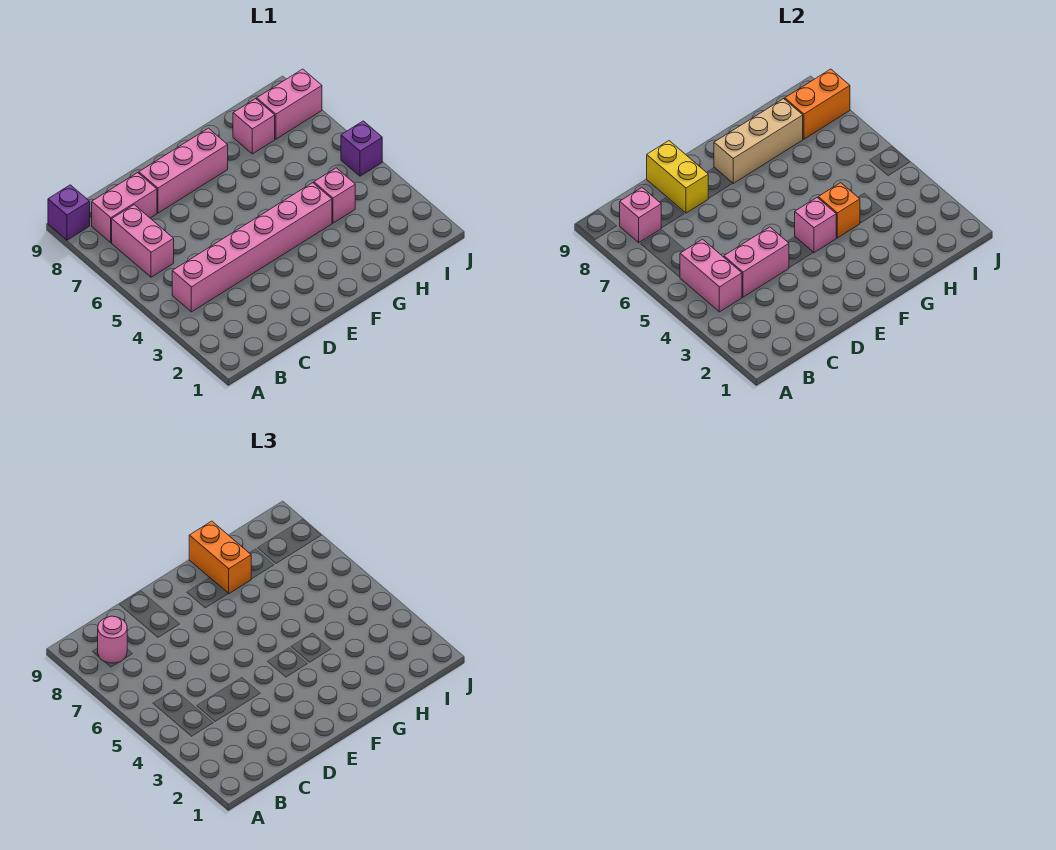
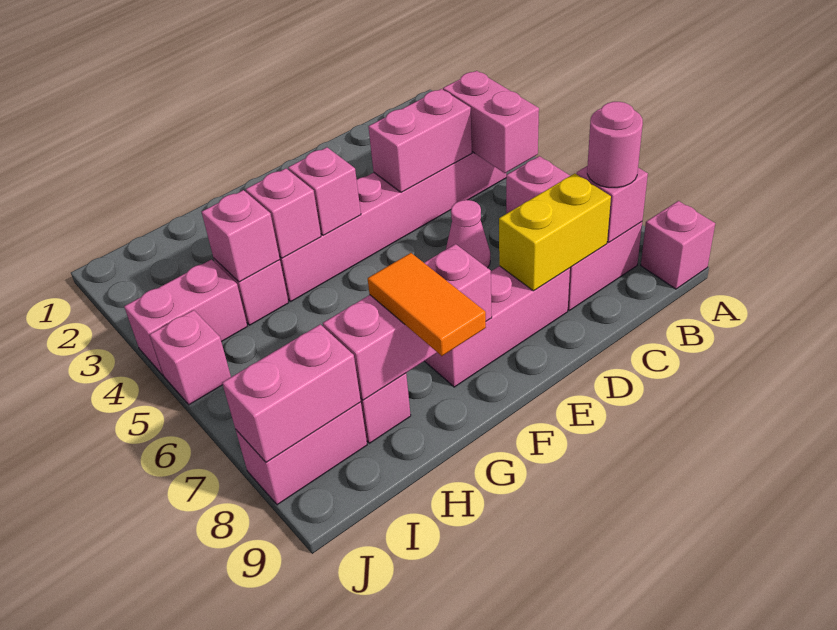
purple 1x1 brick [48,185,90,240] -> pink 1x1 brick [641,201,715,289]
none -> pink 1x1 cone [446,200,490,268]
yellow 1x2 brick [647,141,708,213] -> yellow 1x2 brick turned to [499,173,611,291]
tan 1x3 brick [714,99,803,183] -> pink 1x3 brick [323,244,492,400]
orange 1x1 brick [818,183,860,238] -> pink 1x1 brick [246,168,321,258]
orange 1x2 brick [189,521,251,594] -> orange 1x2 tile [368,253,486,356]
none -> pink 1x1 brick [202,190,280,282]
none -> pink 1x2 brick [124,259,247,375]
orange 1x2 brick [785,69,850,139] -> pink 1x2 brick [222,324,361,462]
purple 1x1 brick [341,121,382,176] -> pink 1x1 brick [150,310,231,405]

